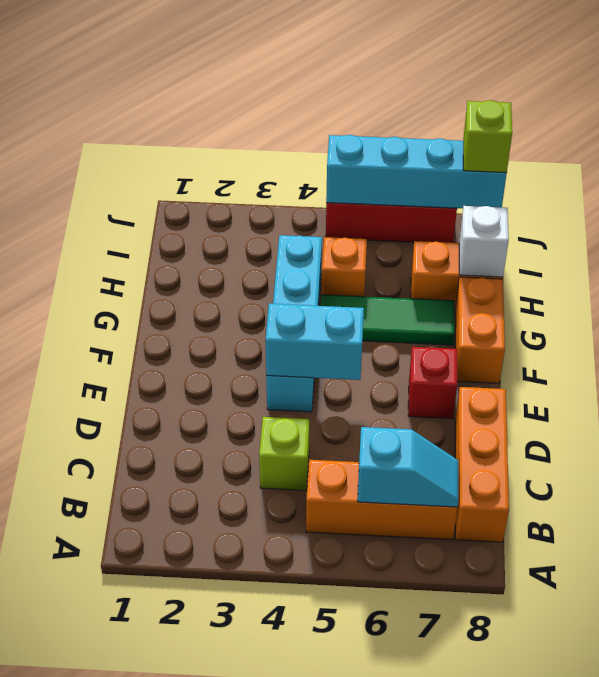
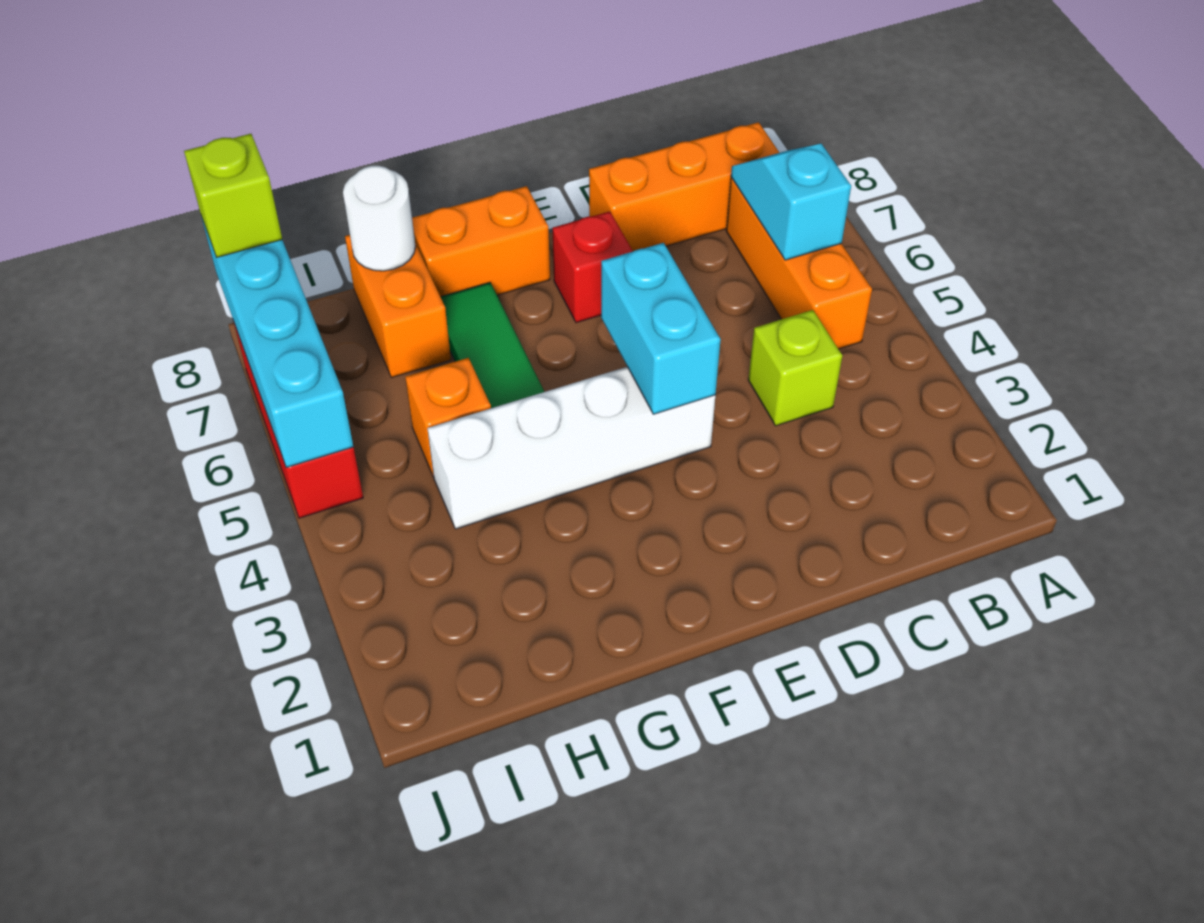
cyan 1x4 brick [266,235,322,412] -> white 1x4 brick [427,367,715,529]
white 1x1 brick [459,206,509,277] -> white 1x1 round brick [343,166,416,271]

